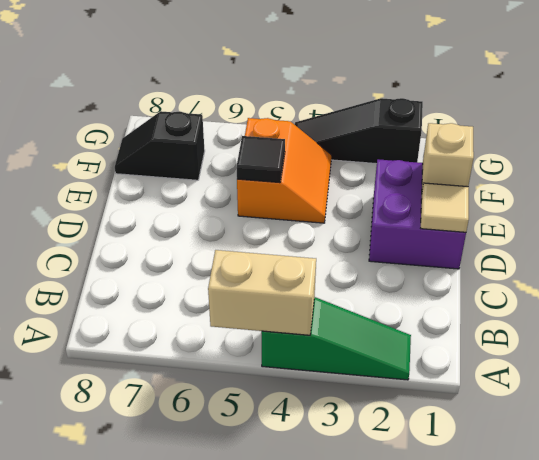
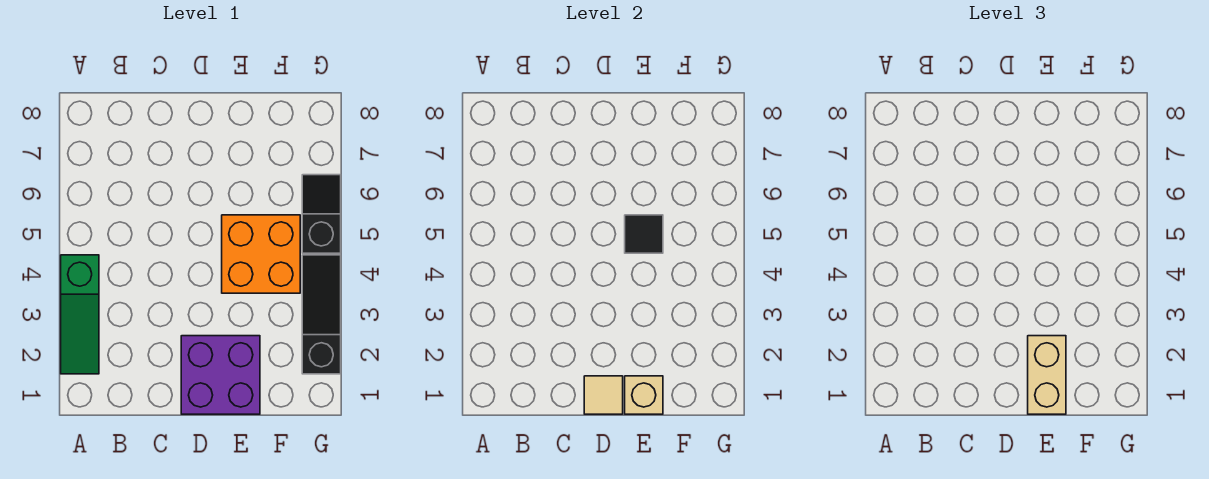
tan 1x2 brick [208,250,316,335] -> tan 1x2 brick moved to [1028,336,1066,414]
orange 2x2 slope [237,118,331,223] -> orange 2x2 brick [222,215,300,293]
black 1x2 slope [115,111,205,180] -> black 1x2 slope moved to [302,175,341,253]

